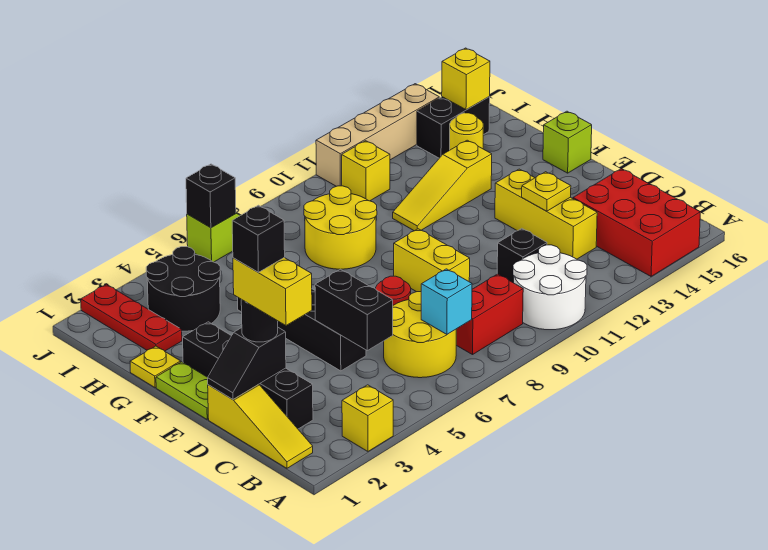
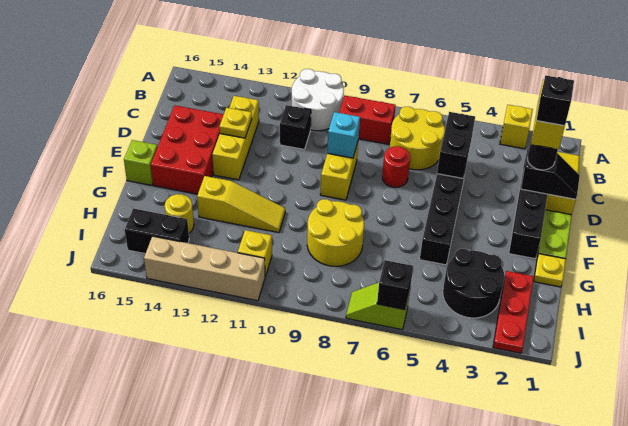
red 2x3 brick [573,169,700,276] -> red 2x3 brick moved to [151,105,224,194]
cyan 1x1 brick [421,269,472,334] -> cyan 1x1 brick moved to [327,112,360,158]
yellow 1x1 brick [442,48,490,110] -> none

